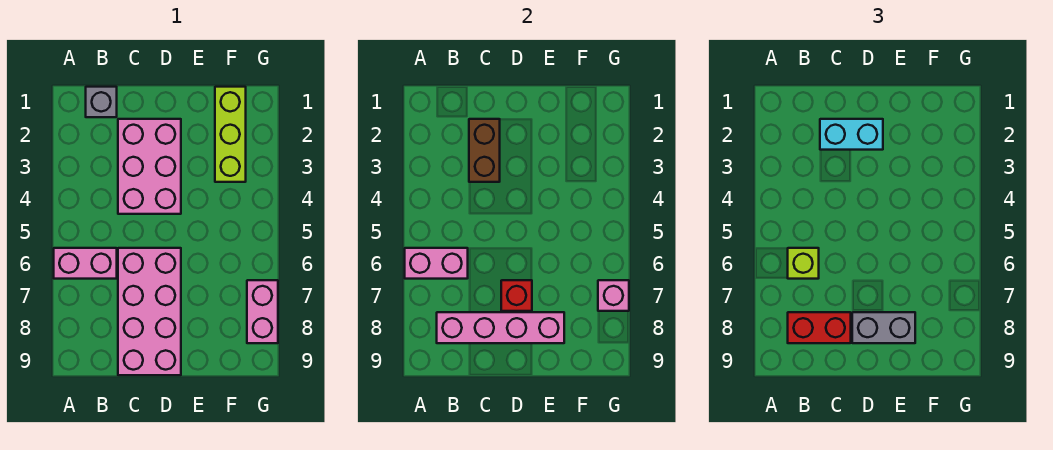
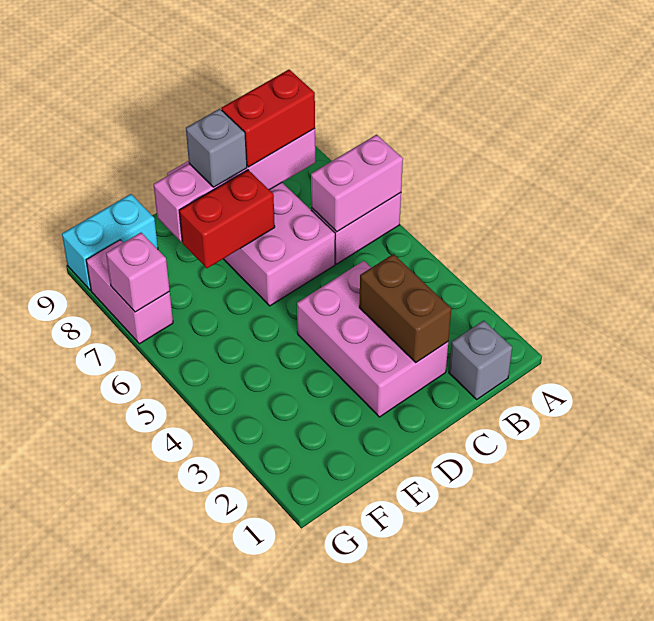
lime 1x1 brick [788,248,819,279] -> none
cyan 1x2 brick [820,119,883,150] -> cyan 1x2 brick moved to [62,194,158,290]
red 1x1 brick [501,280,532,311] -> red 1x2 brick [179,170,275,268]
grey 1x2 brick [852,312,915,343] -> grey 1x1 brick [186,109,247,187]
lime 1x3 brick [215,87,246,182] -> none

